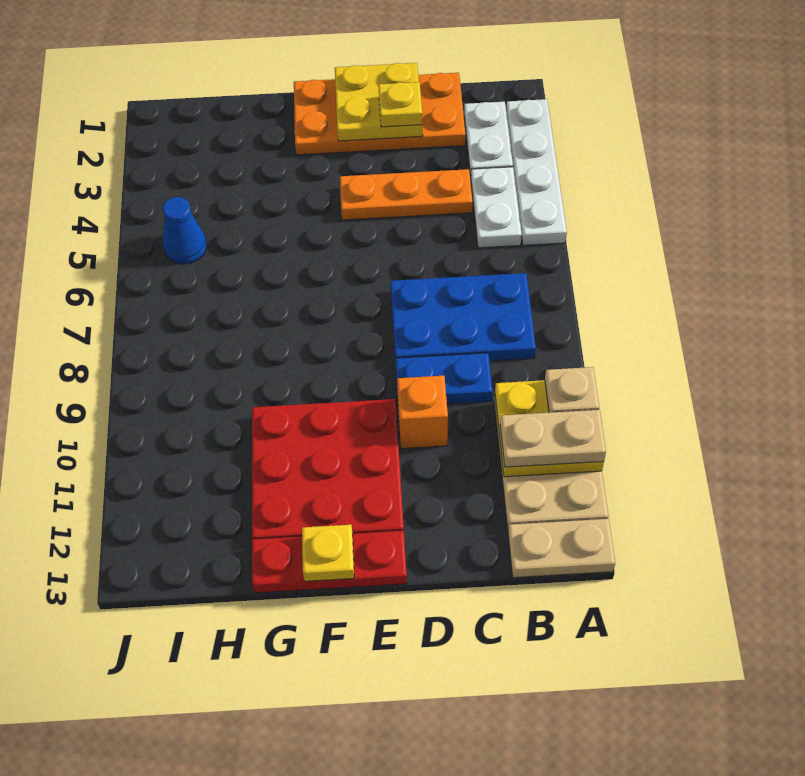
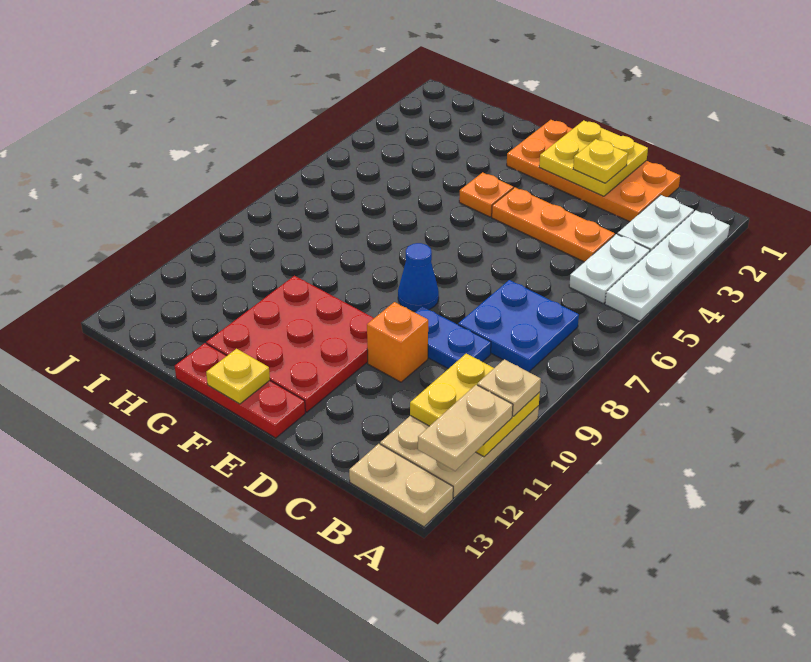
tan 1x2 plate [500,410,606,467] -> tan 1x2 plate turned to [418,385,513,471]
blue 2x3 plate [390,273,536,361] -> blue 2x2 plate [458,280,579,372]
none -> orange 1x1 plate [459,172,513,217]
blue 1x1 cone [162,197,207,264] -> blue 1x1 cone moved to [398,243,439,311]

